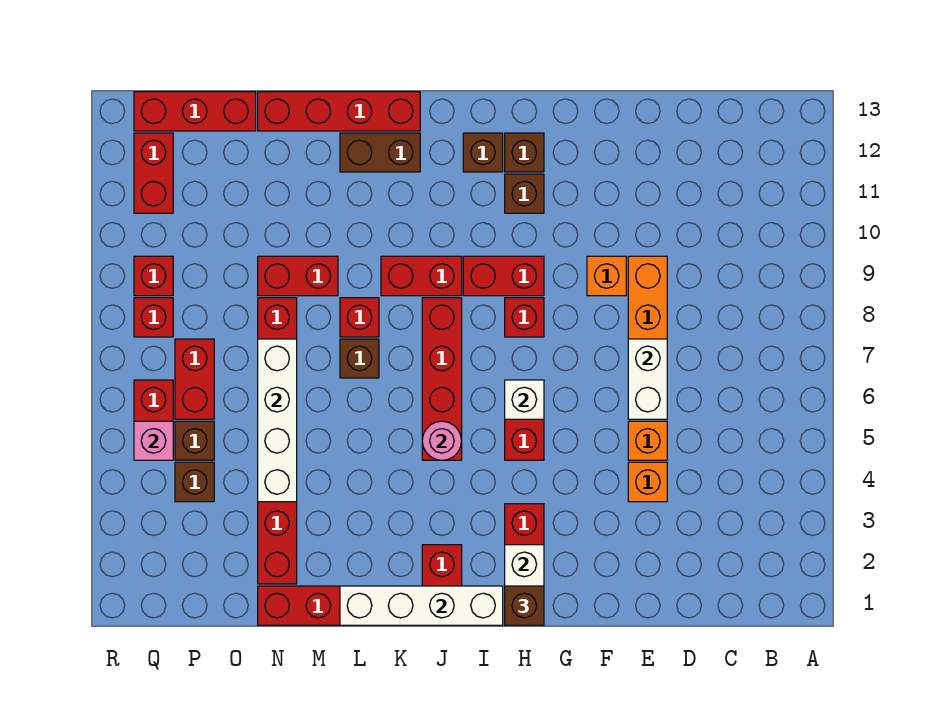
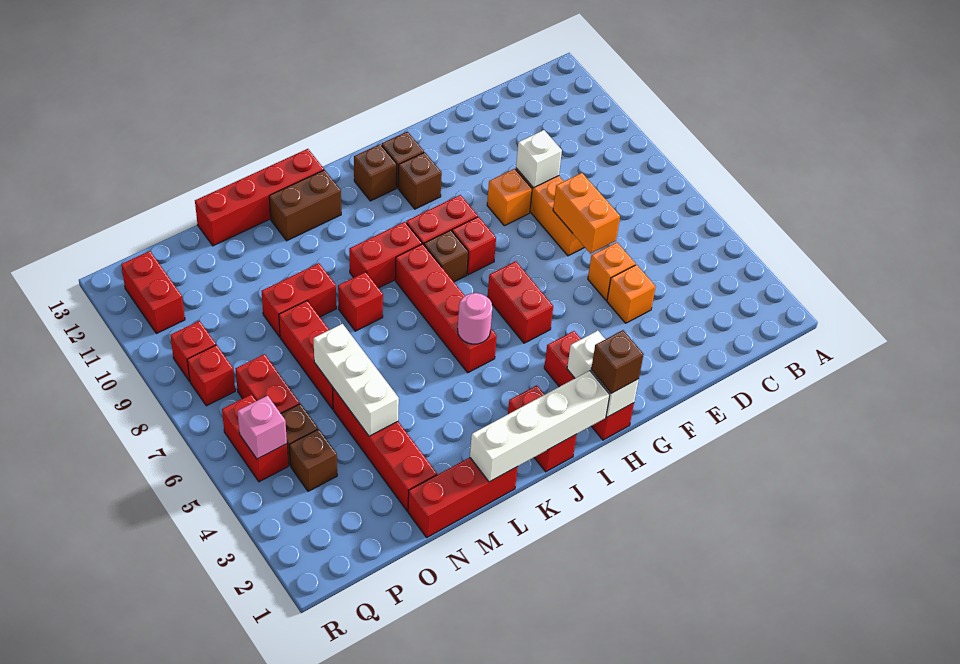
white 1x2 brick [628,339,667,419] -> orange 1x2 brick [553,173,620,254]
white 1x1 brick [505,380,544,419] -> white 1x1 brick moved to [516,130,562,188]
brown 1x1 brick [340,339,379,378] -> brown 1x1 brick moved to [424,230,468,282]
white 1x4 brick [258,339,297,502] -> white 1x3 brick [313,324,399,436]
red 1x3 brick [134,92,256,131] -> none

